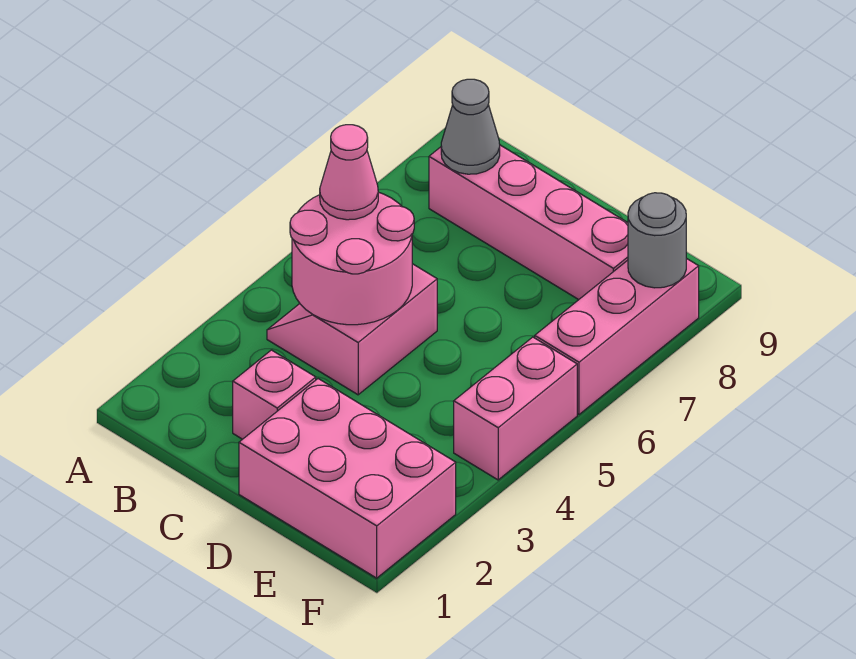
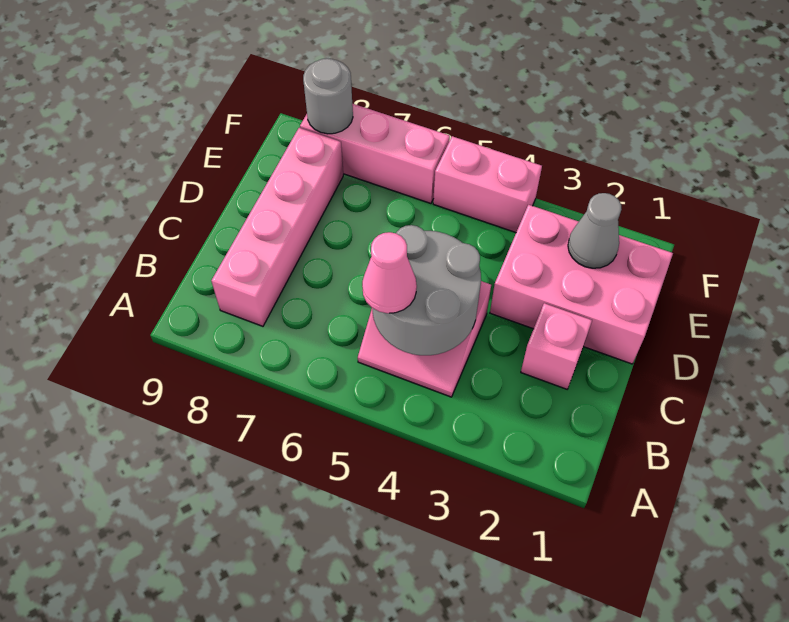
pink 2x2 round brick [290,192,414,325] -> grey 2x2 round brick [372,225,481,355]
grey 1x1 cone [441,79,500,174] -> grey 1x1 cone moved to [568,193,622,268]
pink 2x3 brick [239,379,456,578] -> pink 2x3 brick turned to [490,205,673,364]

